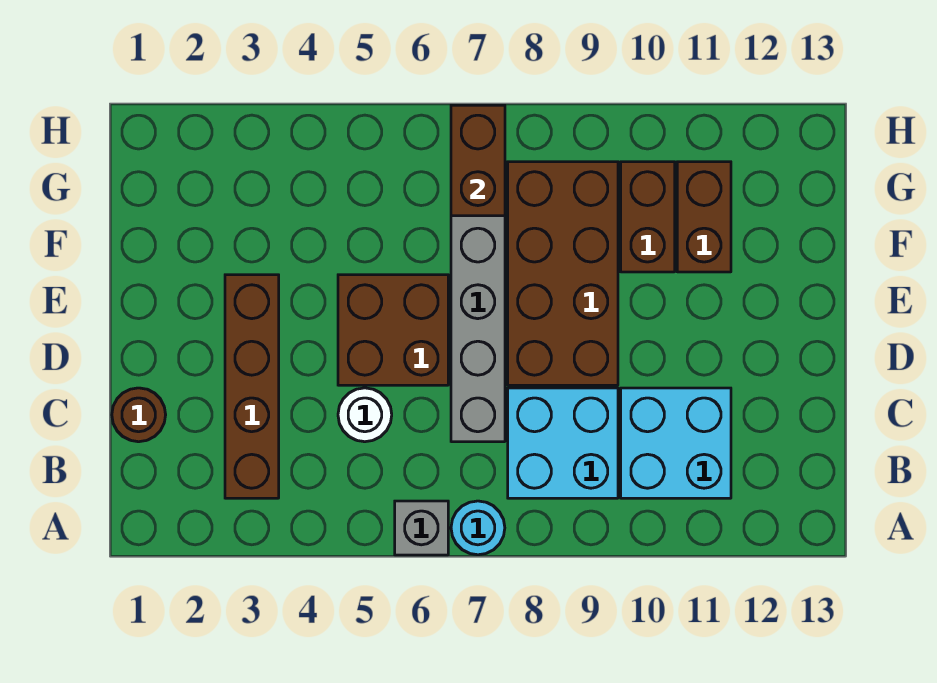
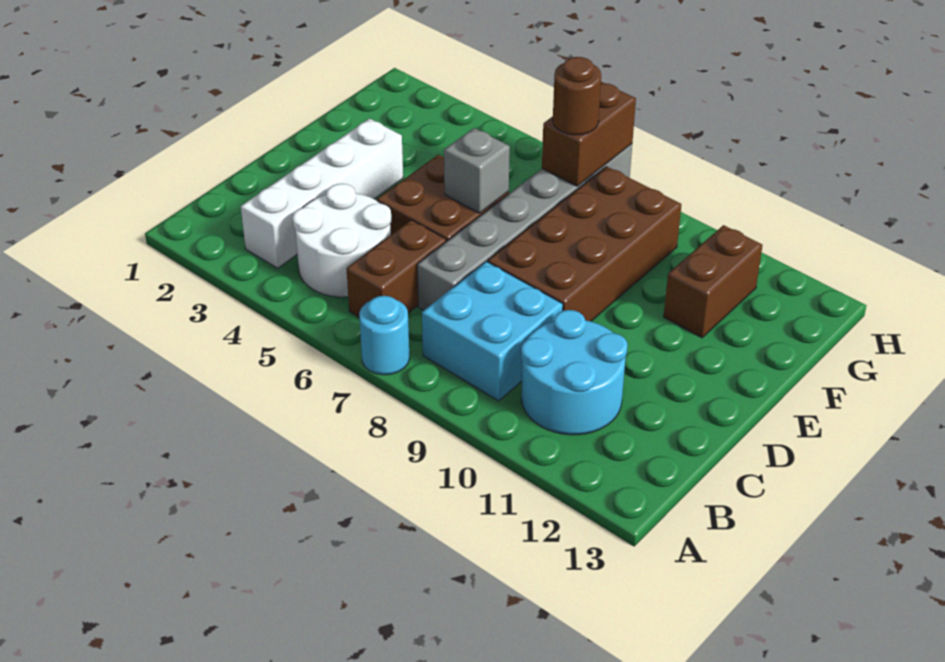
grey 1x1 brick [395,501,448,555] -> grey 1x1 brick moved to [444,128,510,213]
brown 1x4 brick [225,275,279,498] -> white 1x4 brick [241,119,403,268]
cyan 2x2 brick [621,388,731,498] -> cyan 2x2 round brick [521,310,627,435]
brown 1x1 round brick [112,388,166,442] -> brown 1x1 round brick moved to [553,57,601,135]
white 1x1 round brick [338,388,392,442] -> white 2x2 round brick [293,184,391,297]
brown 1x2 brick [621,162,675,272] -> brown 1x2 brick moved to [346,220,446,317]

